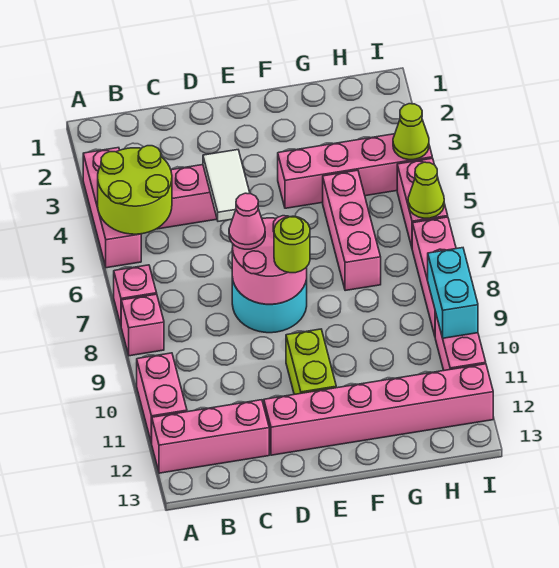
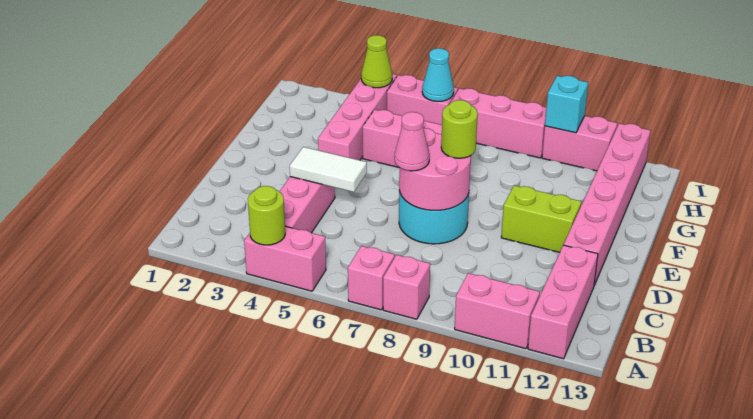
pink 1x3 brick [83,148,141,268] -> pink 1x2 brick [244,226,326,291]
lime 2x2 round brick [98,146,172,234] -> lime 1x1 round brick [248,186,285,245]
lime 1x1 cone [408,162,444,218] -> cyan 1x1 cone [422,48,454,101]
cyan 1x2 brick [428,248,478,338] -> cyan 1x1 brick [545,76,588,133]

